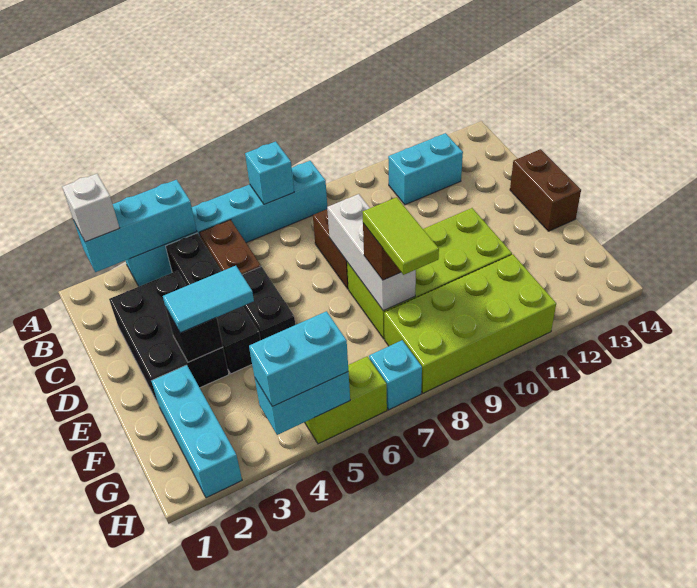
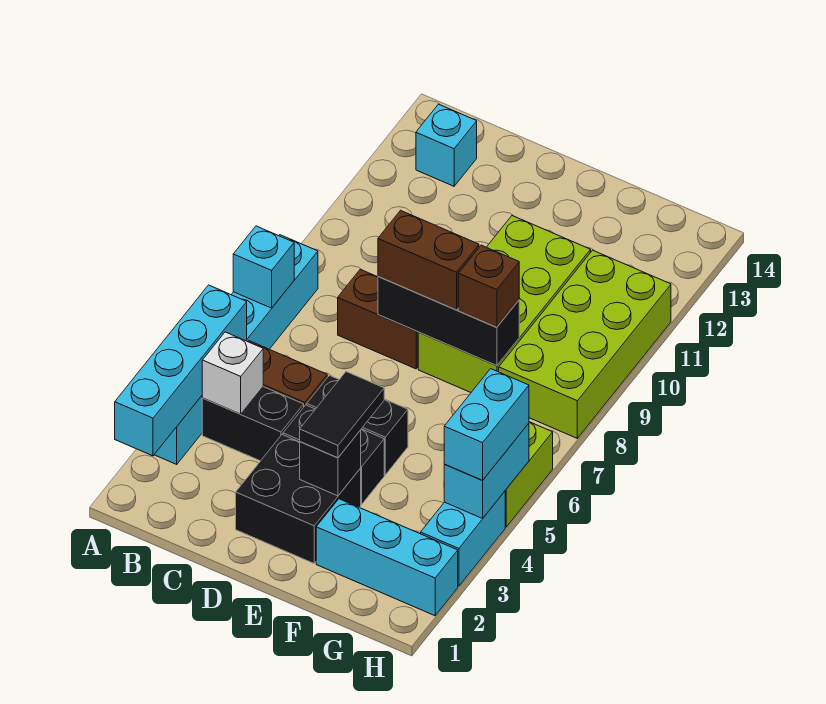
cyan 1x3 brick [74,180,197,272] -> cyan 1x4 brick [115,285,247,456]
white 1x1 brick [62,174,119,242] -> white 1x1 brick moved to [202,332,263,414]
cyan 1x2 brick [388,133,463,205] -> cyan 1x2 brick moved to [421,491,505,586]
black 2x3 brick [109,271,229,405] -> black 2x2 brick [236,435,361,563]
white 1x3 brick [327,194,416,311] -> black 1x3 brick [378,276,519,366]
brown 1x2 brick [510,149,581,231] -> brown 1x2 brick moved to [378,210,479,310]
cyan 1x2 tile [163,266,254,333] -> black 1x2 tile [300,372,384,458]
lime 1x2 tile [362,197,439,275] -> none
cyan 1x1 brick [369,340,422,410] -> cyan 1x1 brick moved to [416,104,477,186]

